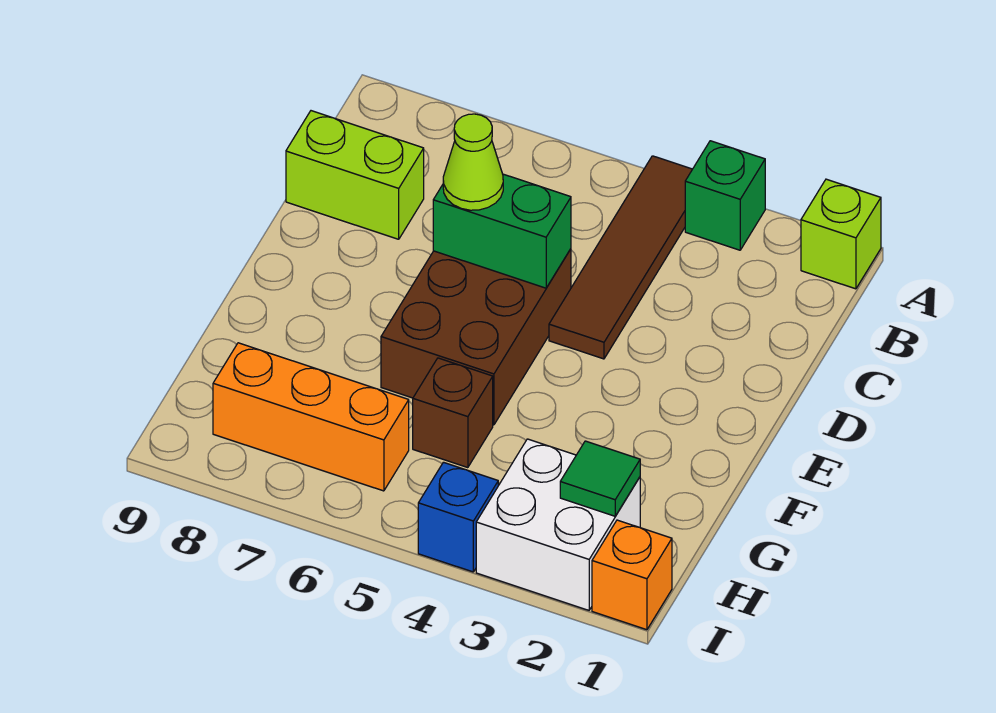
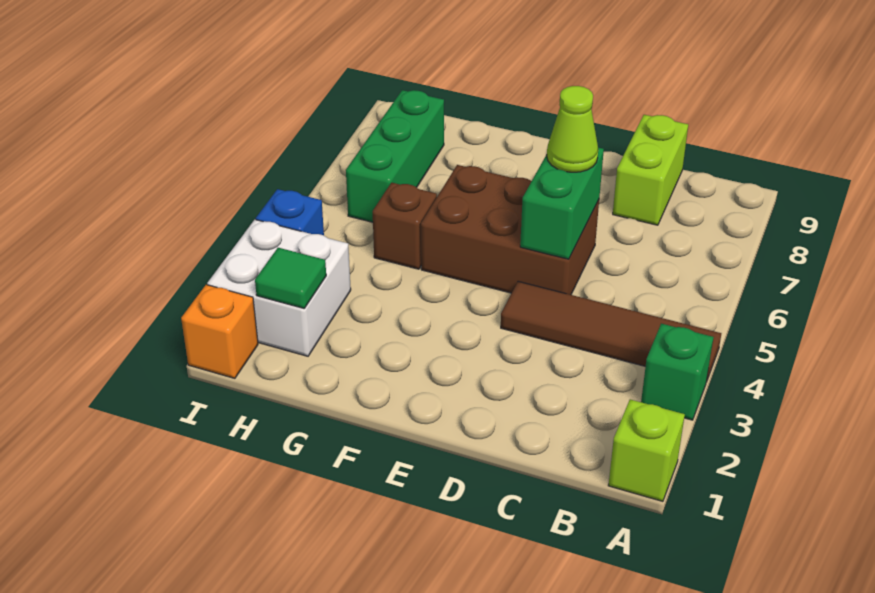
orange 1x3 brick [213,343,409,491] -> green 1x3 brick [346,90,444,222]

